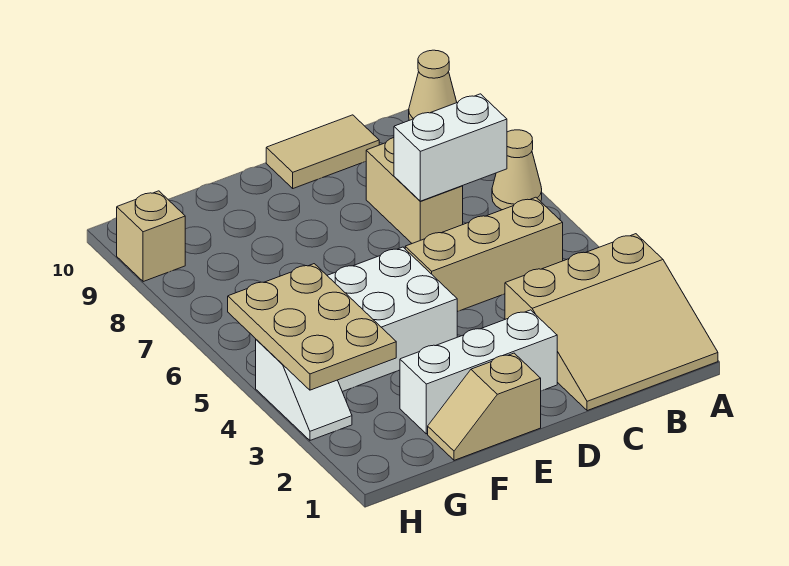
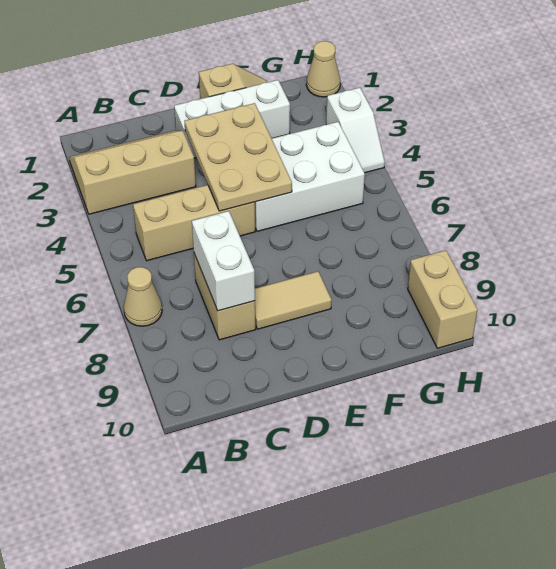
tan 3x3 slope [505,234,718,411] -> tan 2x3 slope [69,131,196,214]
tan 1x1 cone [409,50,457,120] -> tan 1x1 cone moved to [306,41,340,97]
white 1x2 brick [394,94,507,201] -> white 1x2 brick turned to [192,211,255,311]
tan 1x2 tile [266,115,379,188] -> tan 1x2 tile moved to [255,271,332,329]
tan 2x3 plate [228,264,396,390] -> tan 2x3 plate moved to [184,103,292,211]
white 1x2 slope [256,340,352,440] -> white 1x2 slope turned to [326,88,385,173]
tan 1x1 brick [117,191,185,282] -> tan 1x2 brick [408,250,478,348]

